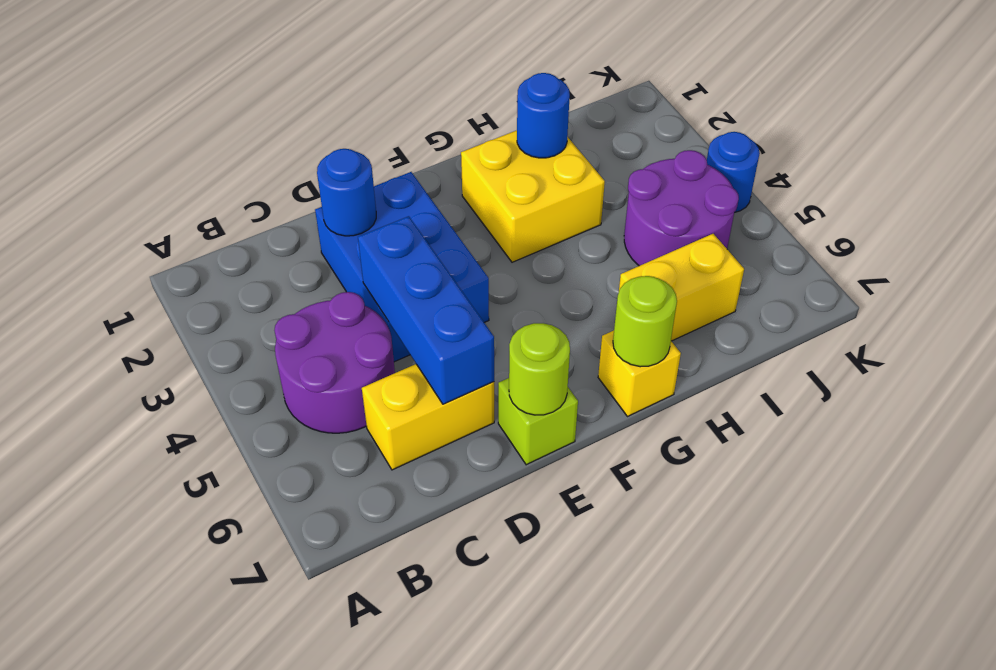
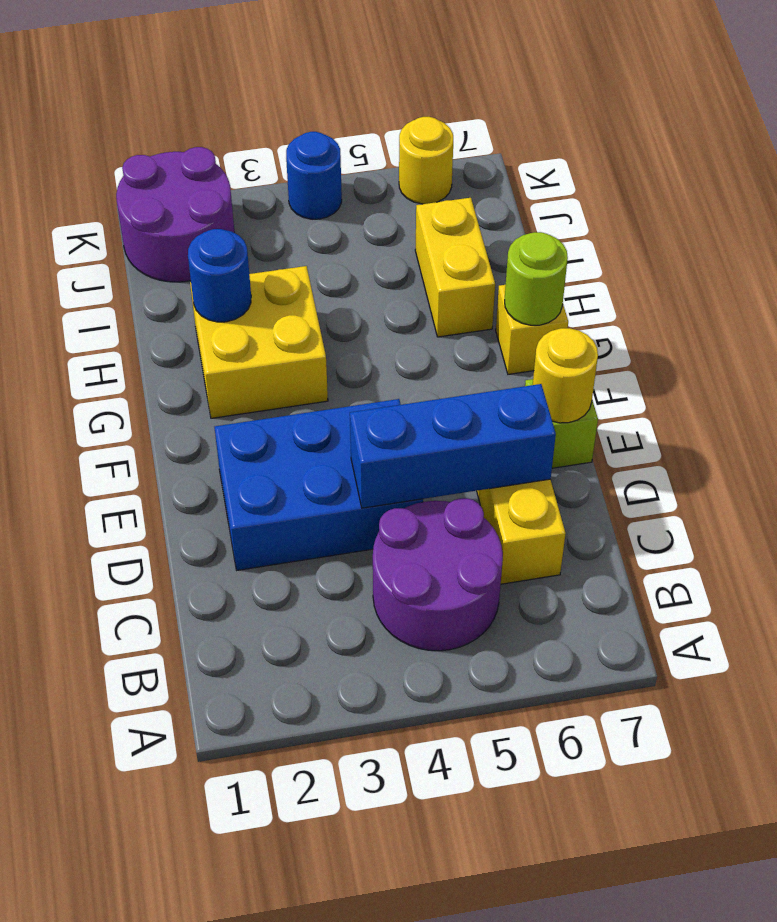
blue 1x1 round brick [317,149,376,236] -> none
lime 1x1 round brick [509,323,570,415] -> yellow 1x1 round brick [533,328,598,423]
purple 2x2 round brick [624,150,739,266] -> purple 2x2 round brick moved to [116,147,235,282]
none -> yellow 1x1 round brick [399,117,453,204]

